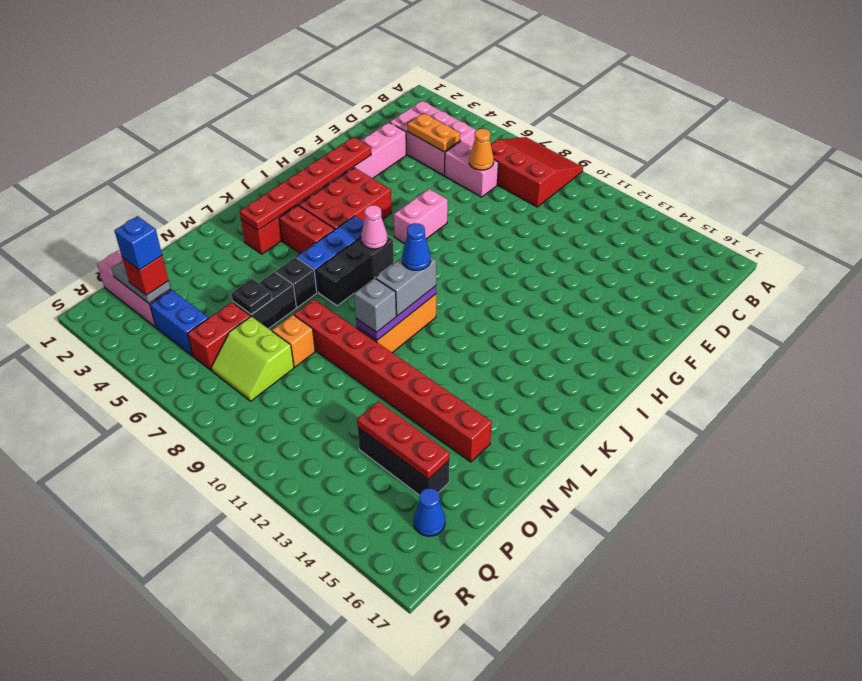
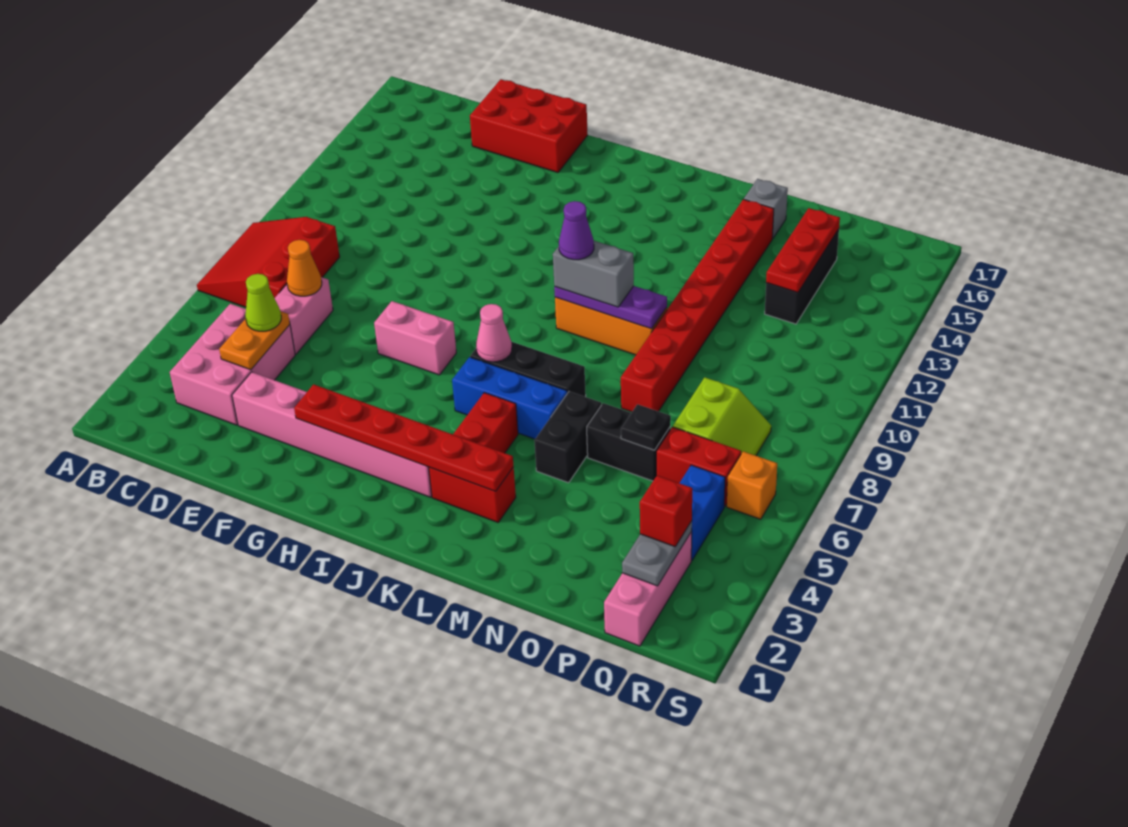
none -> lime 1x1 cone [245,274,281,331]
red 2x3 brick [299,168,392,229] -> red 2x3 brick moved to [470,79,588,172]
blue 1x1 cone [402,223,431,270] -> purple 1x1 cone [559,201,594,260]
black 1x1 brick [276,257,317,307] -> black 1x2 brick [534,391,601,483]
grey 1x1 brick [354,278,396,332] -> grey 1x1 brick moved to [744,179,788,239]
orange 1x1 brick [272,315,315,367] -> orange 1x1 brick moved to [727,451,777,519]
blue 1x1 brick [114,216,162,270] -> none
blue 1x1 cone [414,488,445,536] -> none

